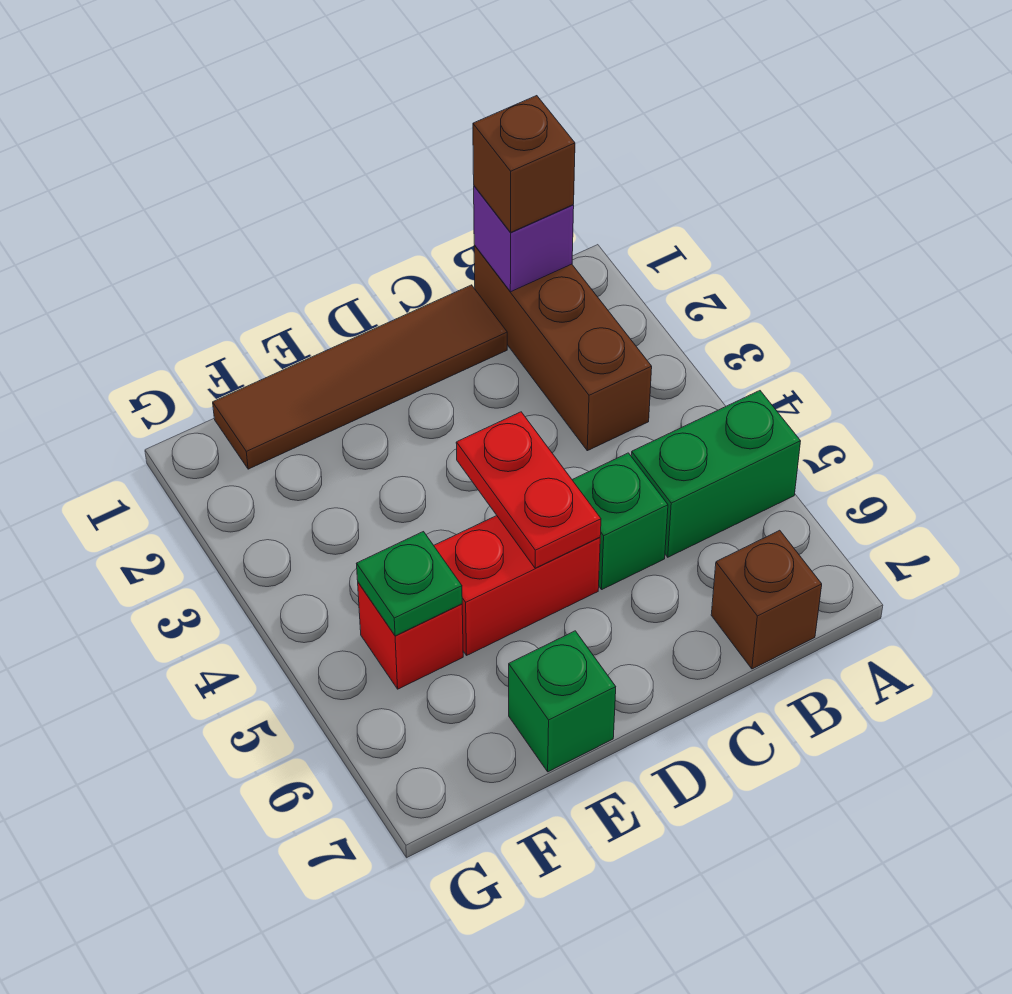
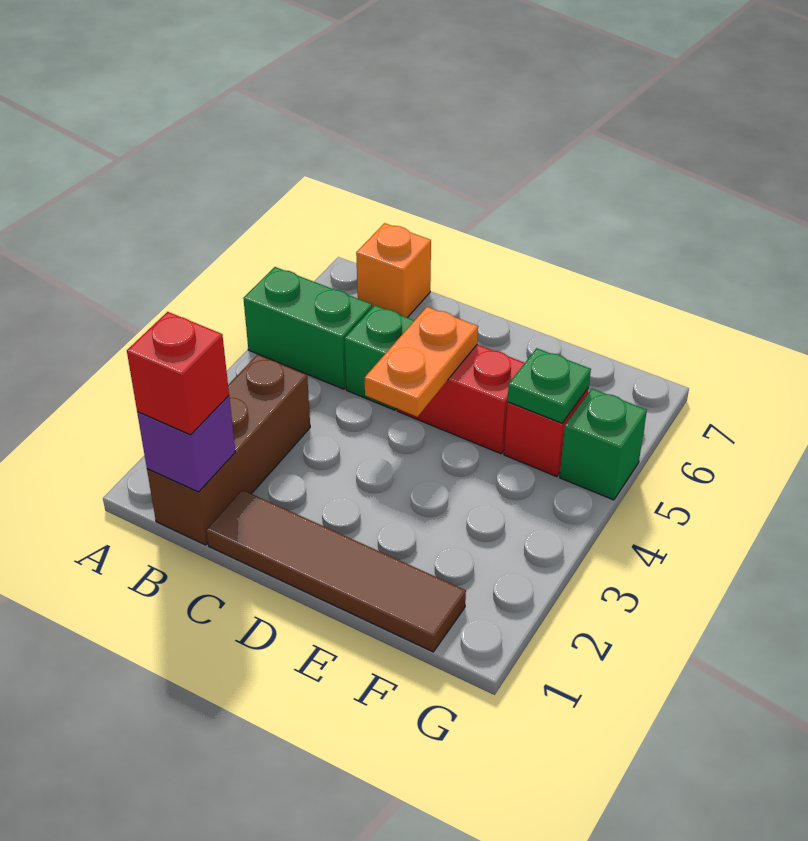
brown 1x1 brick [473,96,575,232] -> red 1x1 brick [127,312,229,435]
brown 1x1 brick [711,530,822,669] -> orange 1x1 brick [356,223,431,318]
red 1x2 plate [456,412,601,568] -> orange 1x2 plate [365,307,478,417]
green 1x1 brick [509,631,616,772] -> green 1x1 brick moved to [560,389,647,500]

